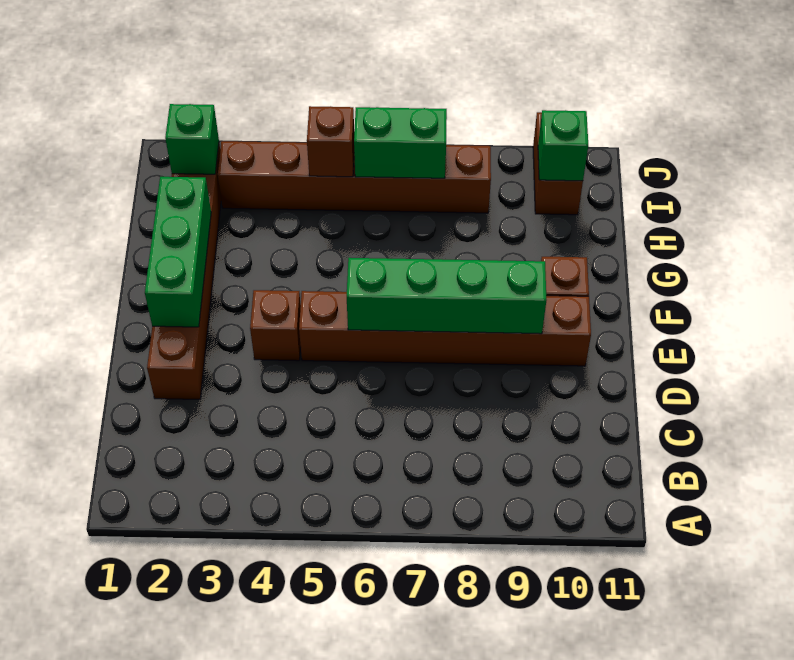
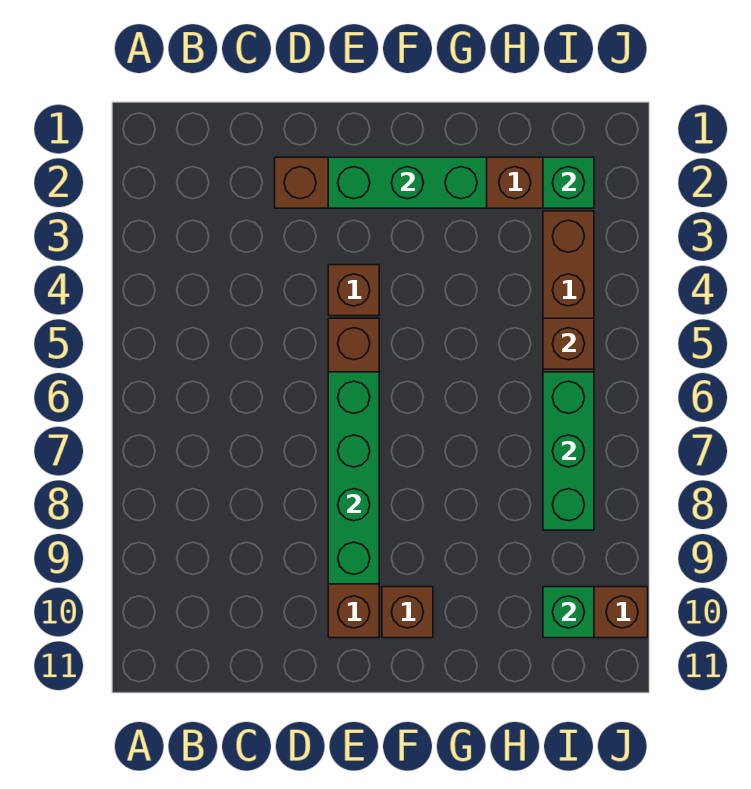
green 1x2 brick [354,107,447,178] -> green 1x3 brick [543,372,594,530]

